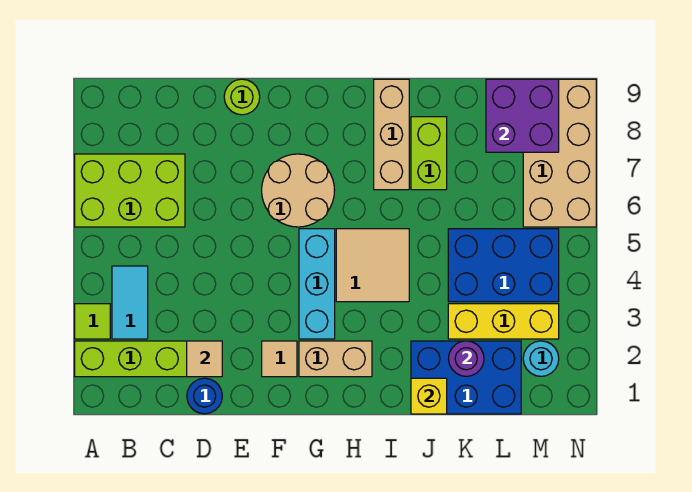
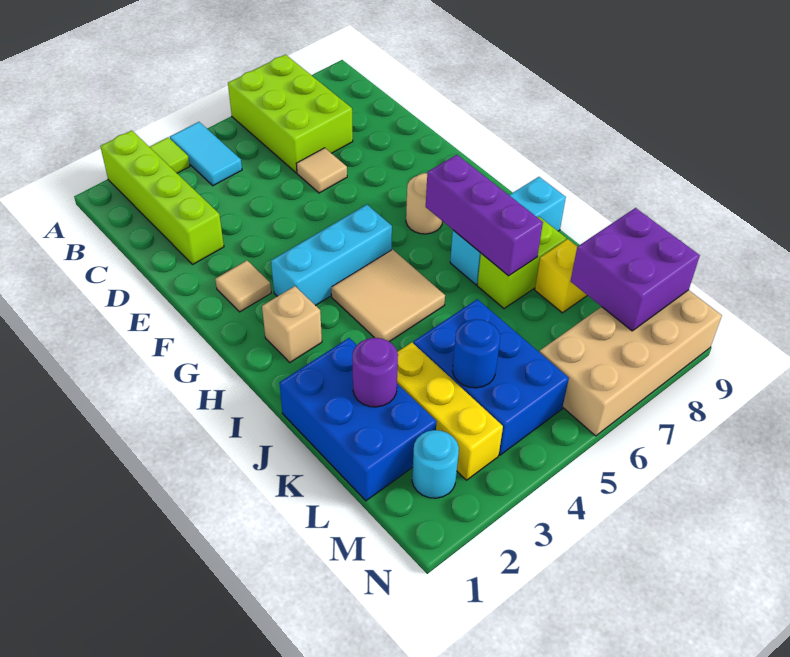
cyan 1x2 tile [112,266,148,339] -> cyan 1x2 tile turned to [170,122,242,186]
blue 1x1 round brick [187,378,222,414] -> blue 1x1 round brick moved to [452,319,500,388]
tan 1x1 tile [187,341,222,377] -> tan 1x1 tile moved to [296,148,347,193]
lime 1x1 round brick [224,79,260,115] -> none
tan 2x2 round brick [262,154,335,227] -> tan 1x1 round brick [406,173,442,234]
tan 1x2 brick [299,341,372,377] -> tan 1x1 brick [262,286,322,362]
none -> purple 1x3 brick [426,155,543,276]
tan 1x3 brick [374,79,409,190] -> cyan 1x3 brick [450,177,566,285]
yellow 1x1 brick [411,378,447,414] -> yellow 1x1 brick moved to [535,239,587,313]

